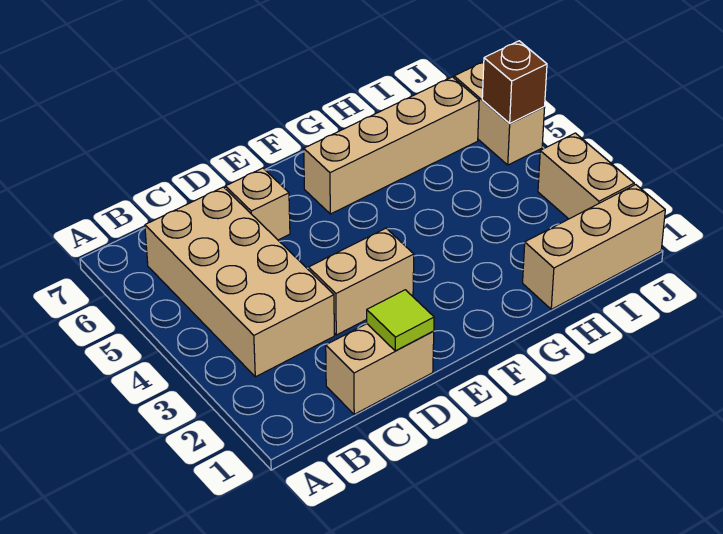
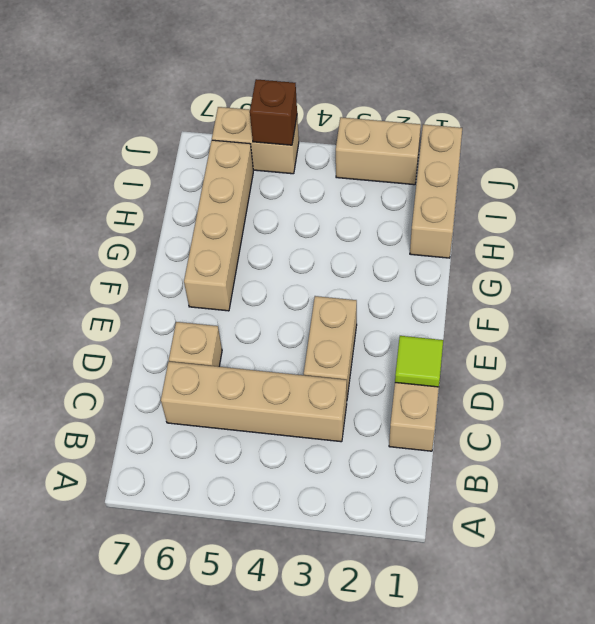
tan 2x4 brick [145,187,334,377] -> tan 1x4 brick [161,361,347,442]

